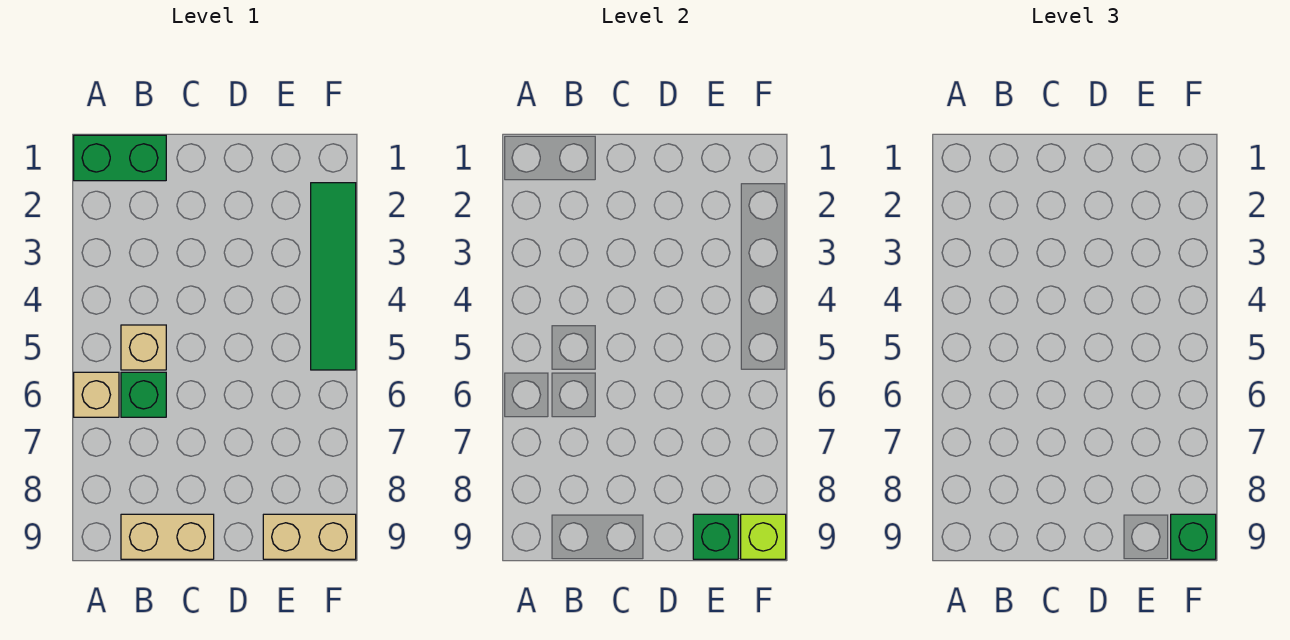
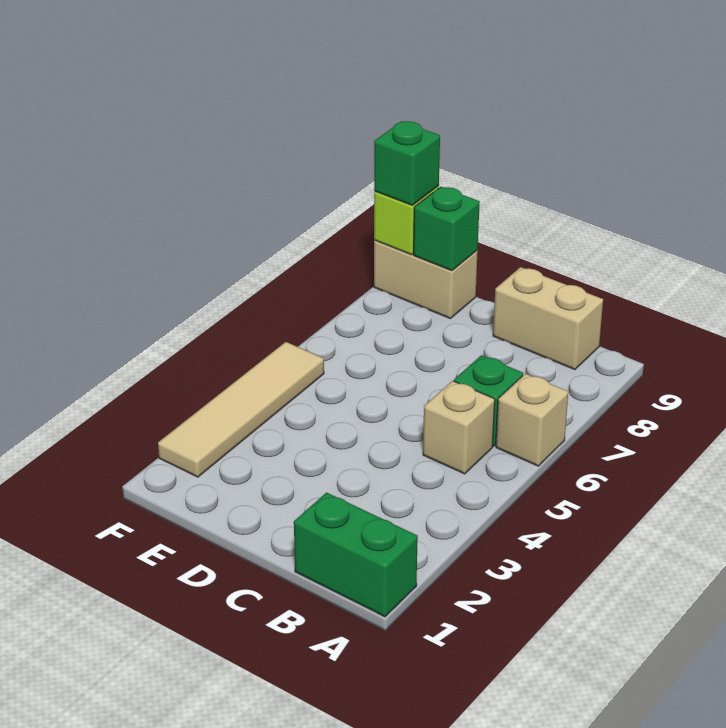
green 1x4 tile [311,183,356,370] -> tan 1x4 tile [158,342,324,477]

